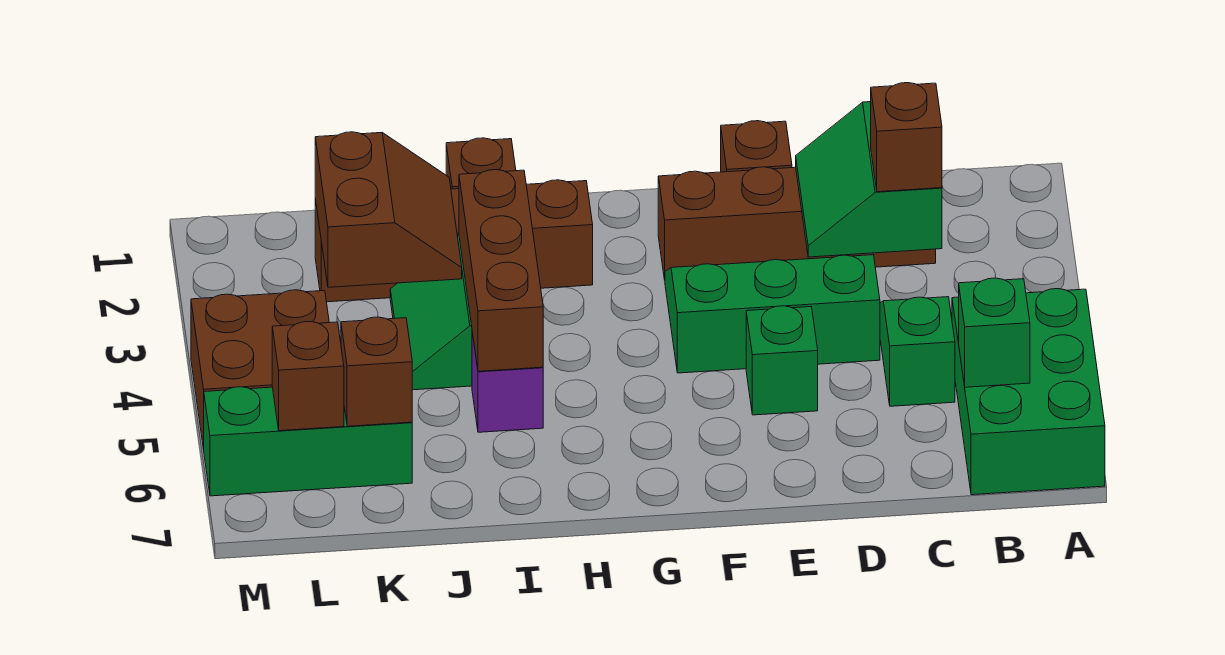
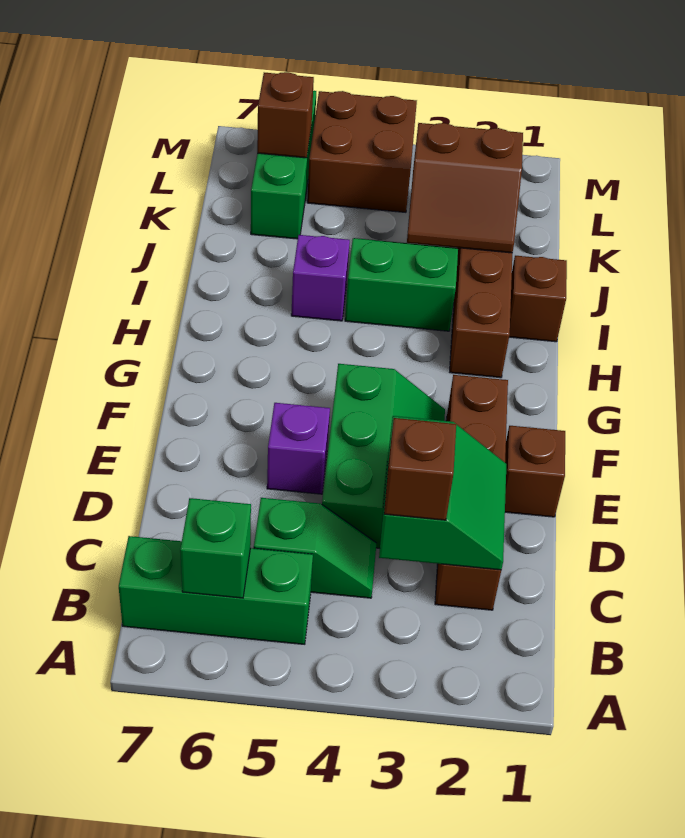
green 2x3 brick [952,289,1105,495] -> green 1x3 brick [119,536,313,644]
green 2x2 slope [796,102,942,257] -> green 2x2 slope turned to [379,416,506,570]
green 1x1 brick [746,306,818,415] -> purple 1x1 brick [267,403,330,494]
brown 1x3 brick [459,170,543,371] -> none
brown 1x1 brick [341,317,412,426] -> none

